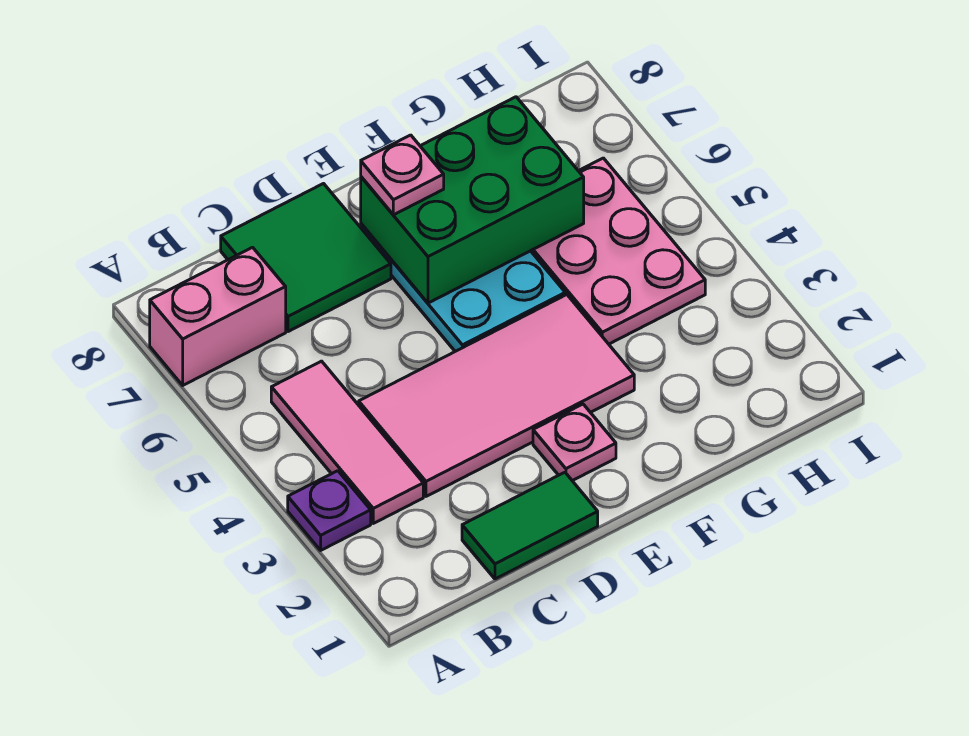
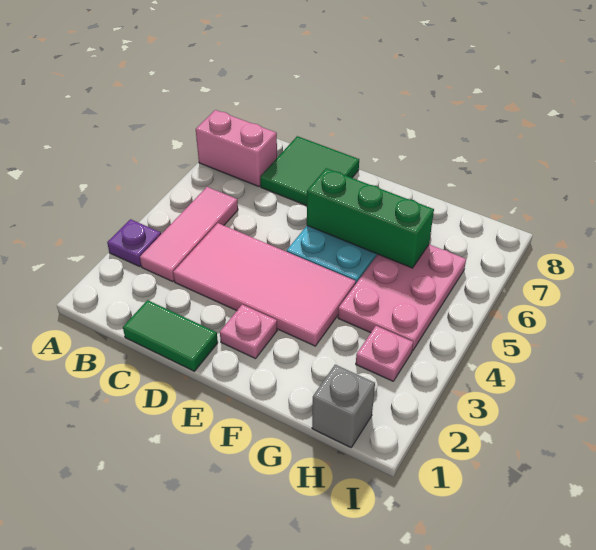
green 2x3 brick [361,97,584,303] -> green 1x3 brick [307,168,434,268]
pink 1x1 plate [361,135,444,215] -> pink 1x1 plate moved to [356,326,413,381]
none -> grey 1x1 brick [312,365,375,447]

